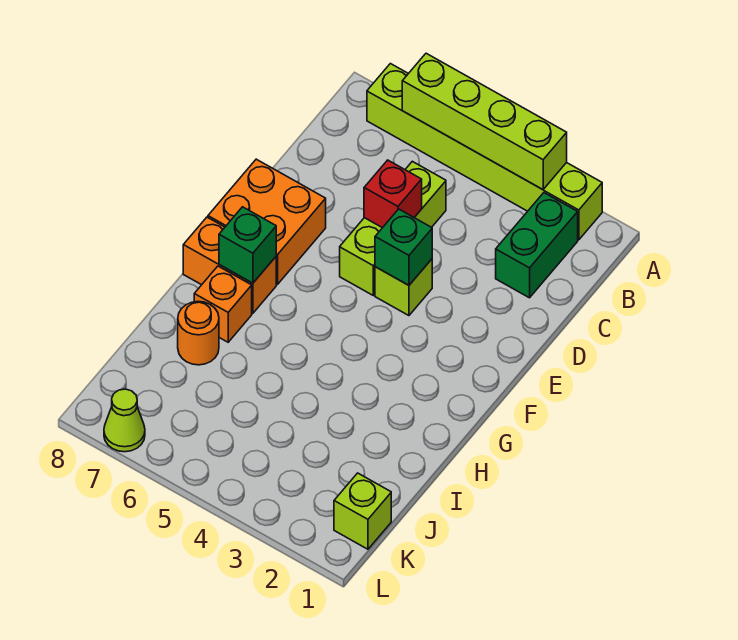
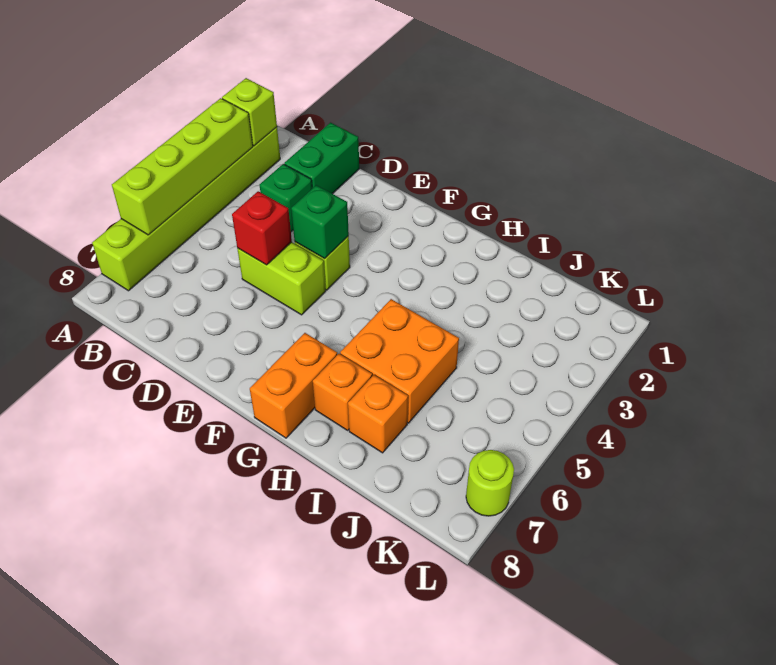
green 1x2 brick [496,193,578,298] -> green 1x2 brick turned to [284,123,359,194]
lime 1x3 brick [340,161,446,295] -> lime 1x2 brick [237,242,326,315]
orange 2x2 brick [208,159,326,284] -> orange 2x2 brick moved to [340,299,459,423]
green 1x1 brick [219,207,276,283] -> green 1x1 brick moved to [260,164,312,232]
orange 1x1 round brick [178,302,219,365] -> orange 1x1 brick [348,375,408,453]
lime 1x1 brick [334,473,391,549] -> lime 1x1 brick moved to [222,78,277,146]
lime 1x1 cone [104,389,145,452] -> lime 1x1 round brick [466,450,514,516]

